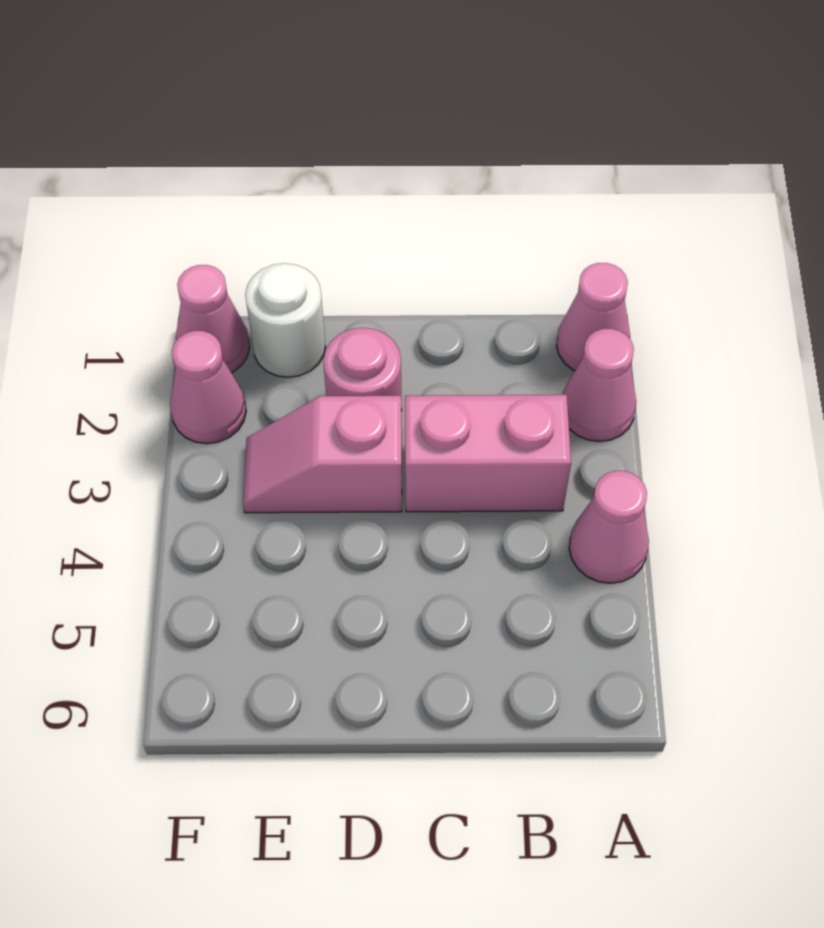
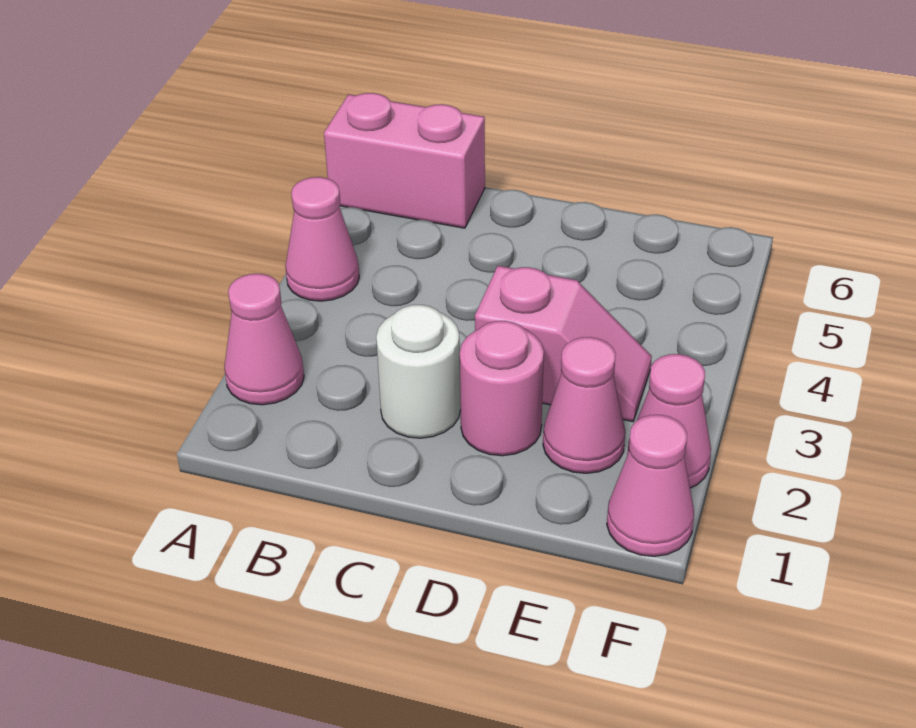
pink 1x1 cone [557,263,630,371] -> pink 1x1 cone moved to [543,337,625,473]
pink 1x2 brick [405,395,571,512] -> pink 1x2 brick moved to [324,93,485,228]
white 1x1 round brick [245,263,325,377] -> white 1x1 round brick moved to [376,305,461,438]

